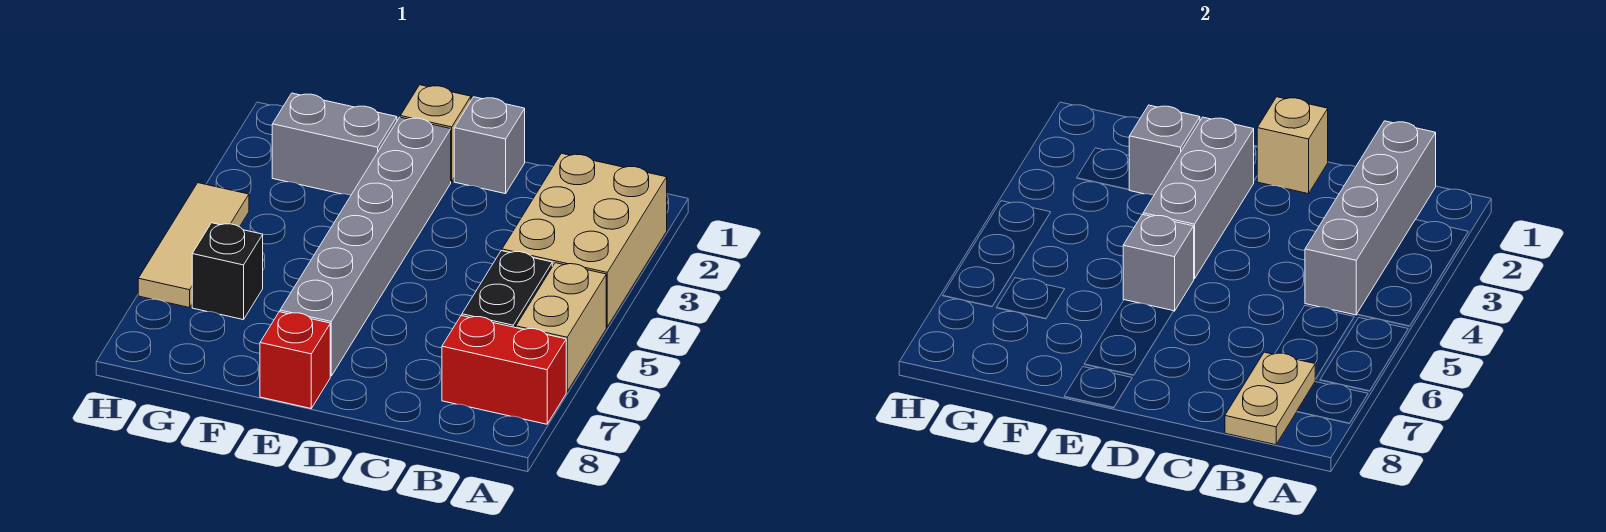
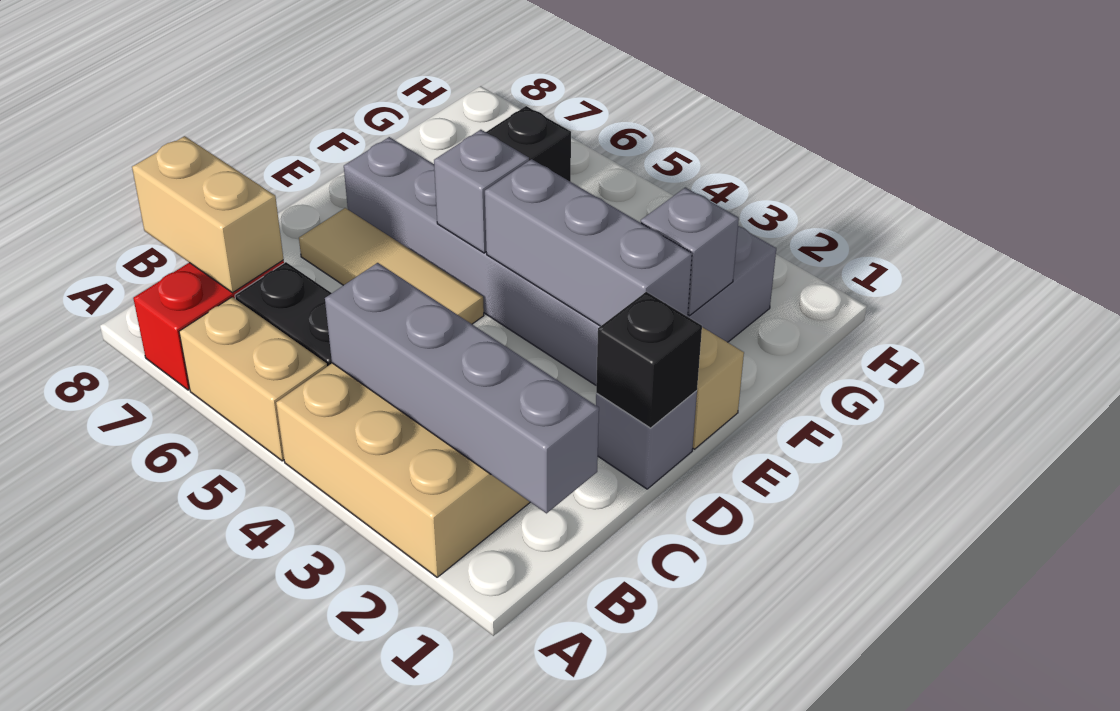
tan 1x2 plate [1225,352,1315,445] -> tan 1x2 brick [132,136,284,293]
tan 1x1 brick [1257,97,1328,194] -> black 1x1 brick [596,292,702,428]
red 1x1 brick [260,312,330,408] -> none
tan 1x3 tile [138,183,249,308] -> tan 1x3 tile moved to [299,208,484,324]

